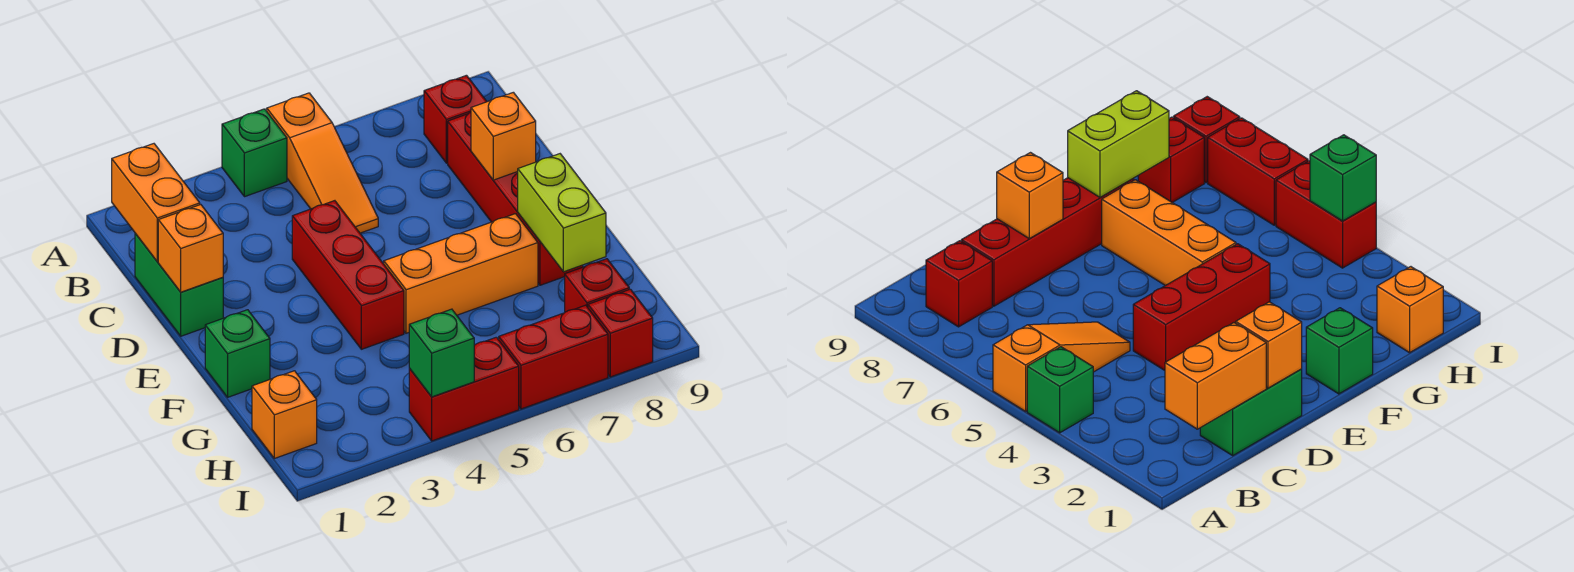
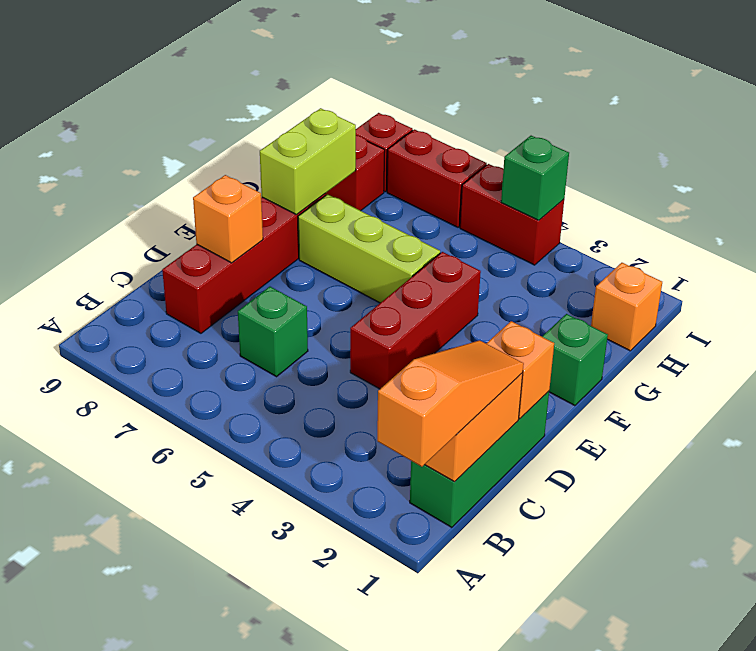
green 1x1 brick [222,109,287,197] -> green 1x1 brick moved to [238,287,308,377]
orange 1x3 slope [267,93,378,233] -> orange 1x3 slope moved to [377,340,524,467]
red 1x1 brick [424,75,487,163] -> none
green 1x2 brick [135,233,223,336] -> green 1x3 brick [410,391,549,528]
orange 1x3 brick [384,214,538,333] -> lime 1x3 brick [298,194,440,303]

